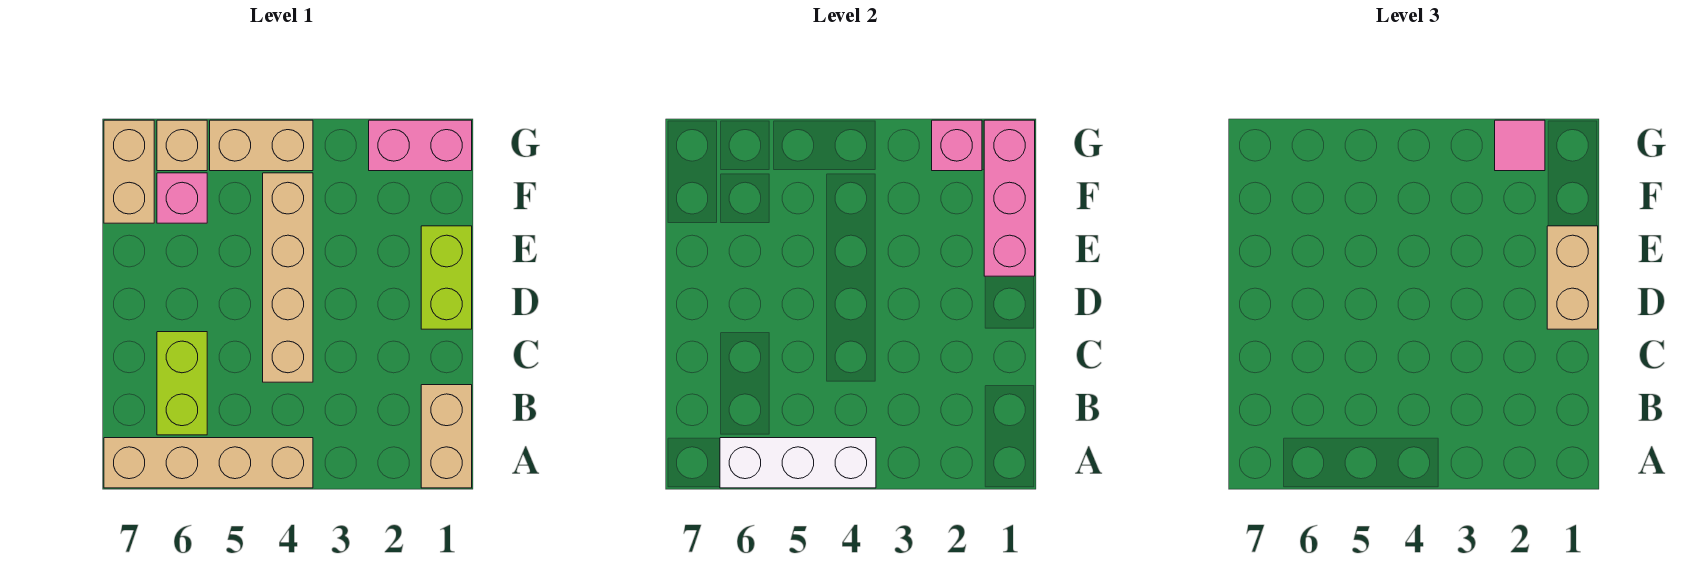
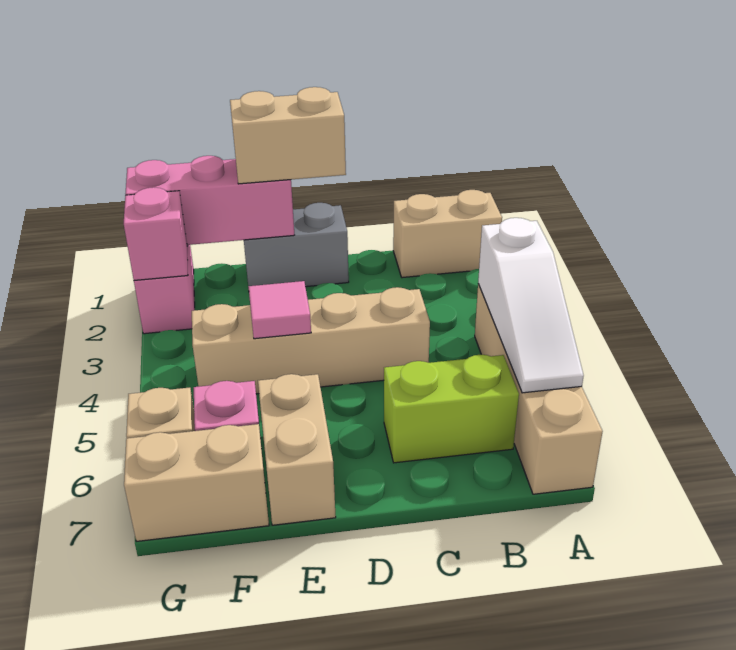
white 1x3 brick [720,438,876,488] -> white 1x3 slope [478,218,584,393]
lime 1x2 brick [421,226,472,329] -> grey 1x2 brick [244,203,349,288]
pink 1x1 tile [1495,120,1545,171] -> pink 1x1 tile moved to [248,281,311,339]
tan 1x2 brick [210,120,313,171] -> tan 1x2 brick moved to [258,374,336,525]

